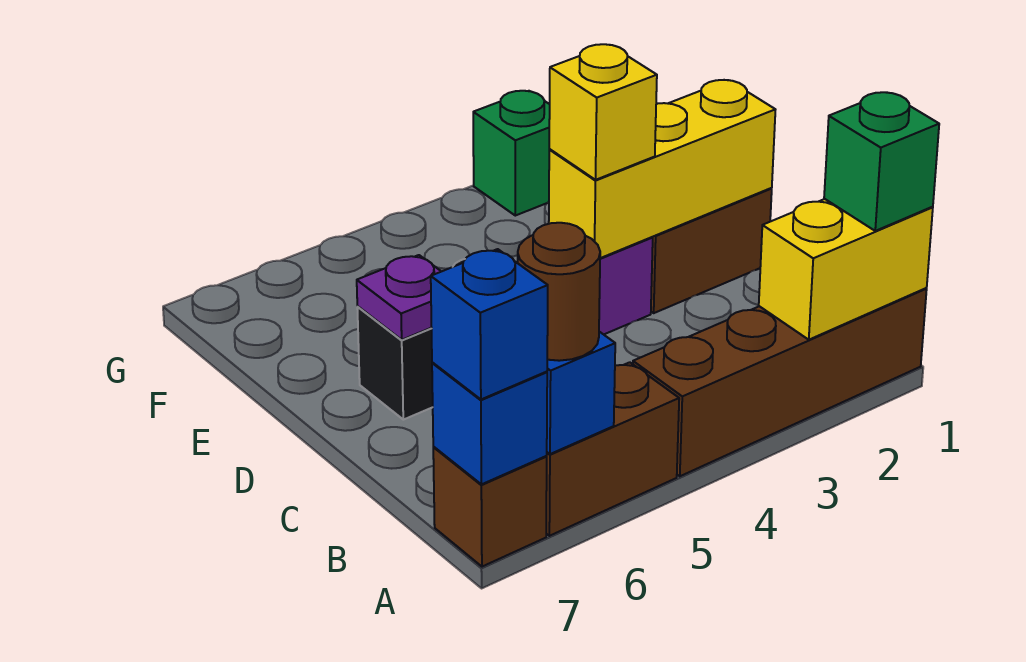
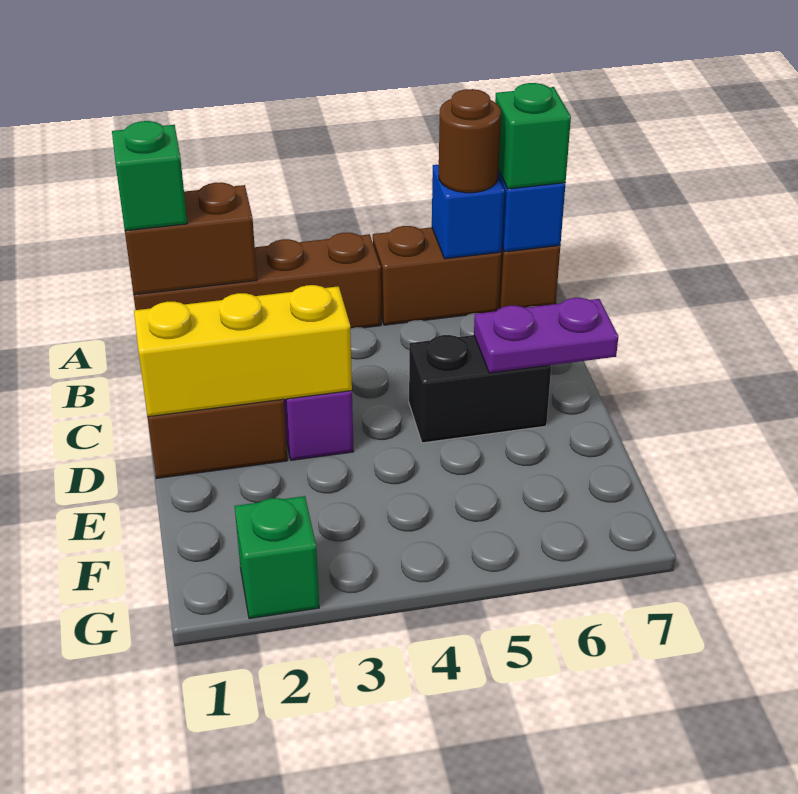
yellow 1x2 brick [759,199,933,340] -> brown 1x2 brick [125,182,257,295]
blue 1x1 brick [431,249,548,399] -> green 1x1 brick [495,83,571,189]
yellow 1x1 brick [549,44,657,180] -> none
purple 1x1 plate [357,255,441,340] -> purple 1x2 plate [474,298,618,373]

